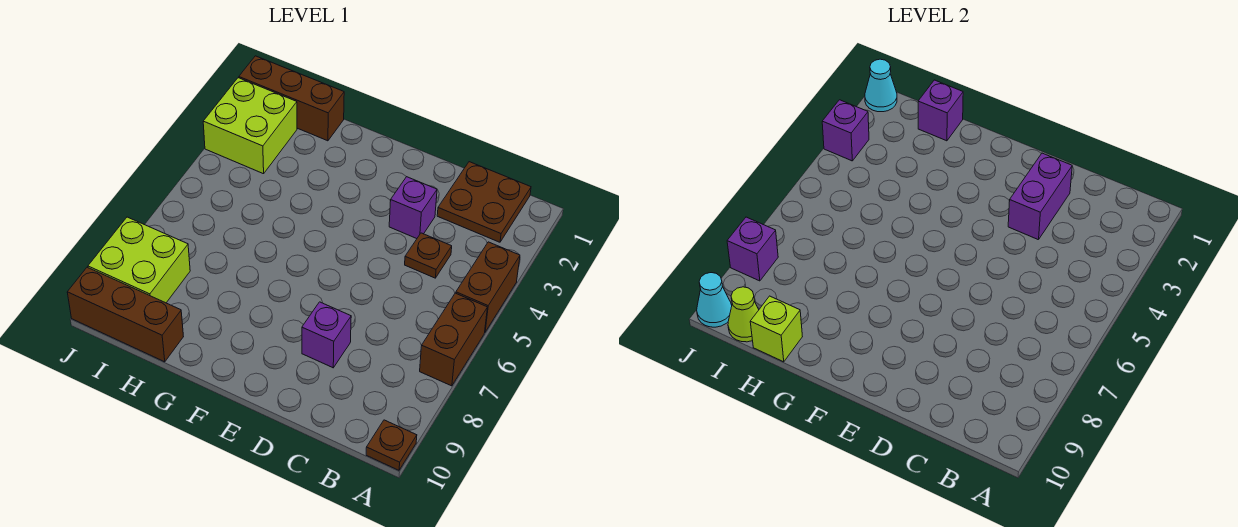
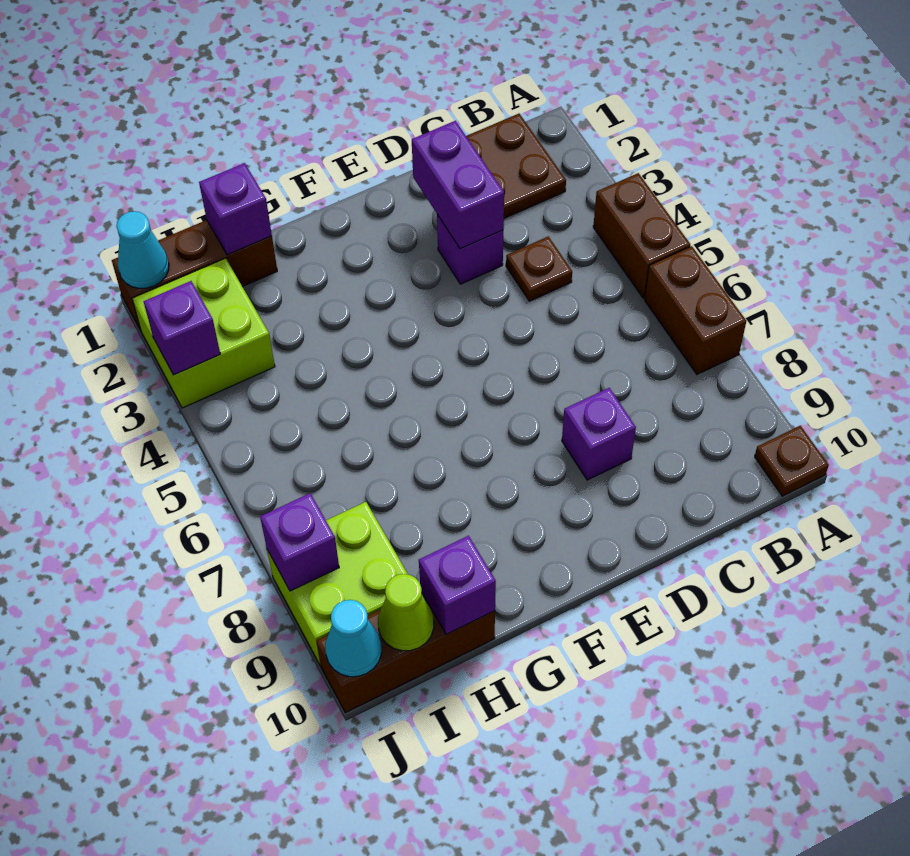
lime 1x1 brick [750,296,802,362] -> purple 1x1 brick [419,536,496,635]

